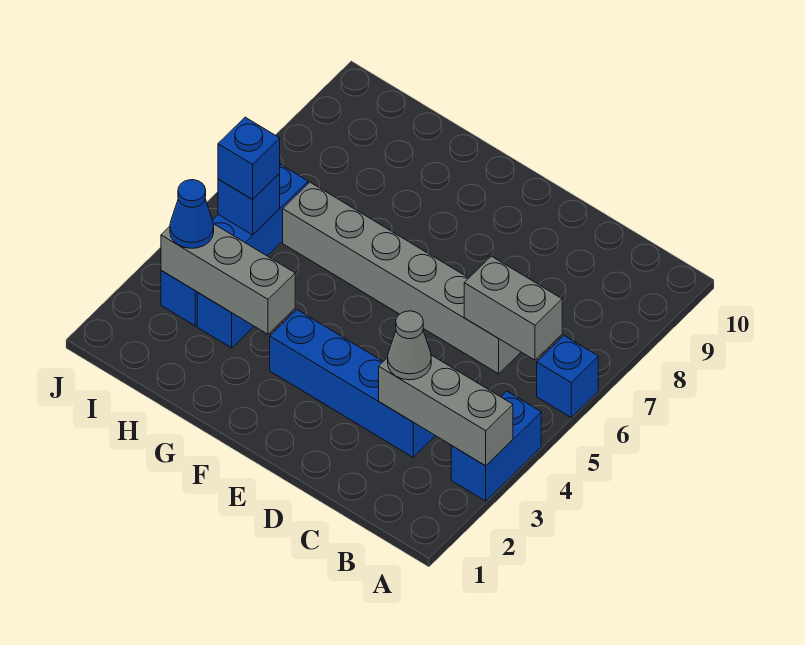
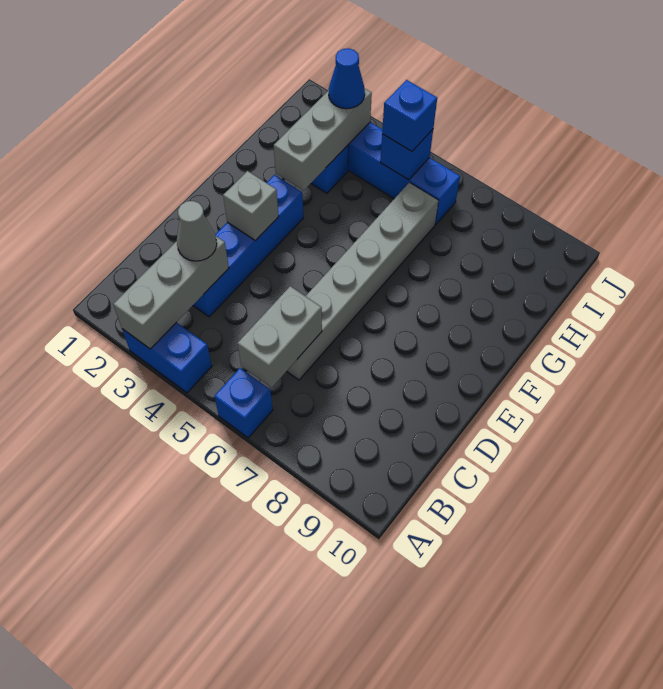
none -> grey 1x1 brick [223,171,279,241]

